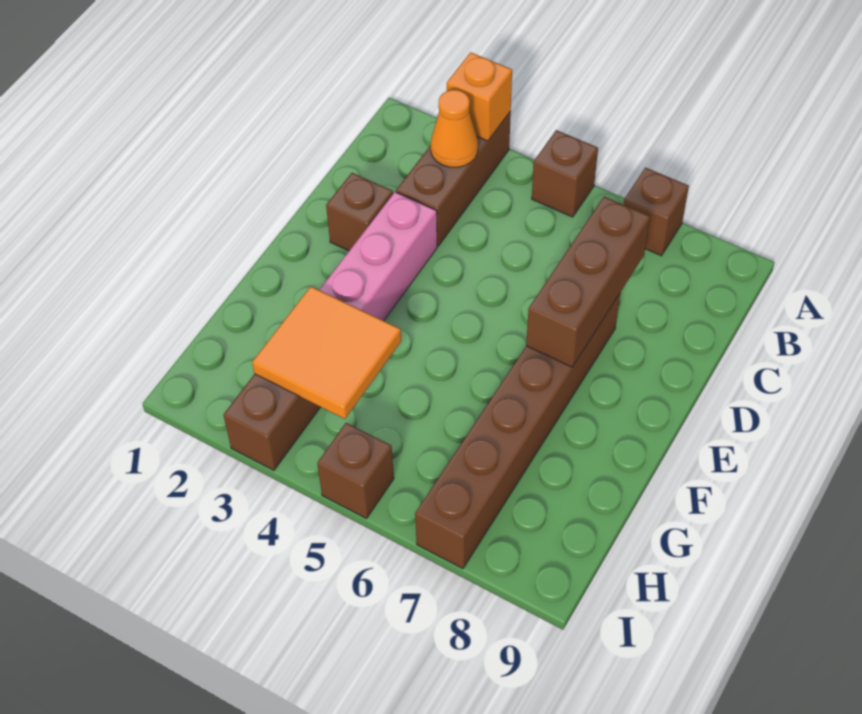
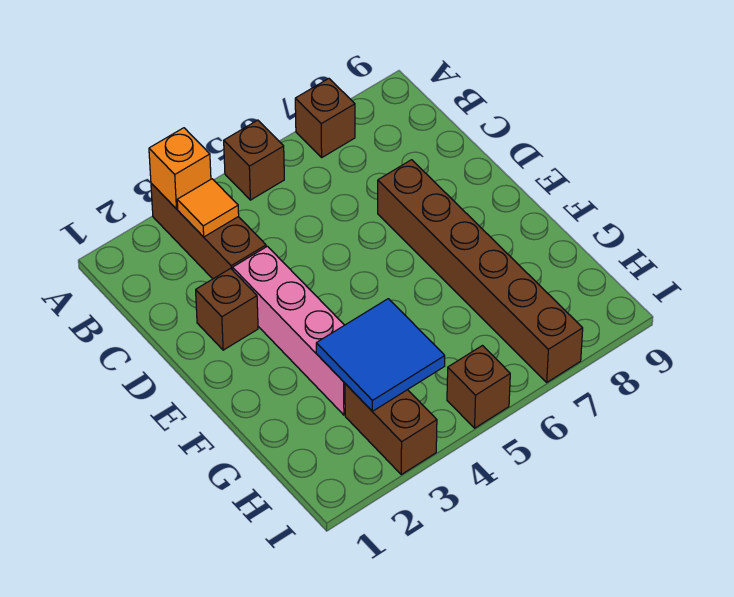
orange 1x1 cone [431,90,478,167] -> orange 1x1 tile [177,179,239,237]
brown 1x3 brick [526,197,650,367] -> none
orange 2x2 tile [252,287,401,419] -> blue 2x2 tile [316,299,445,411]

